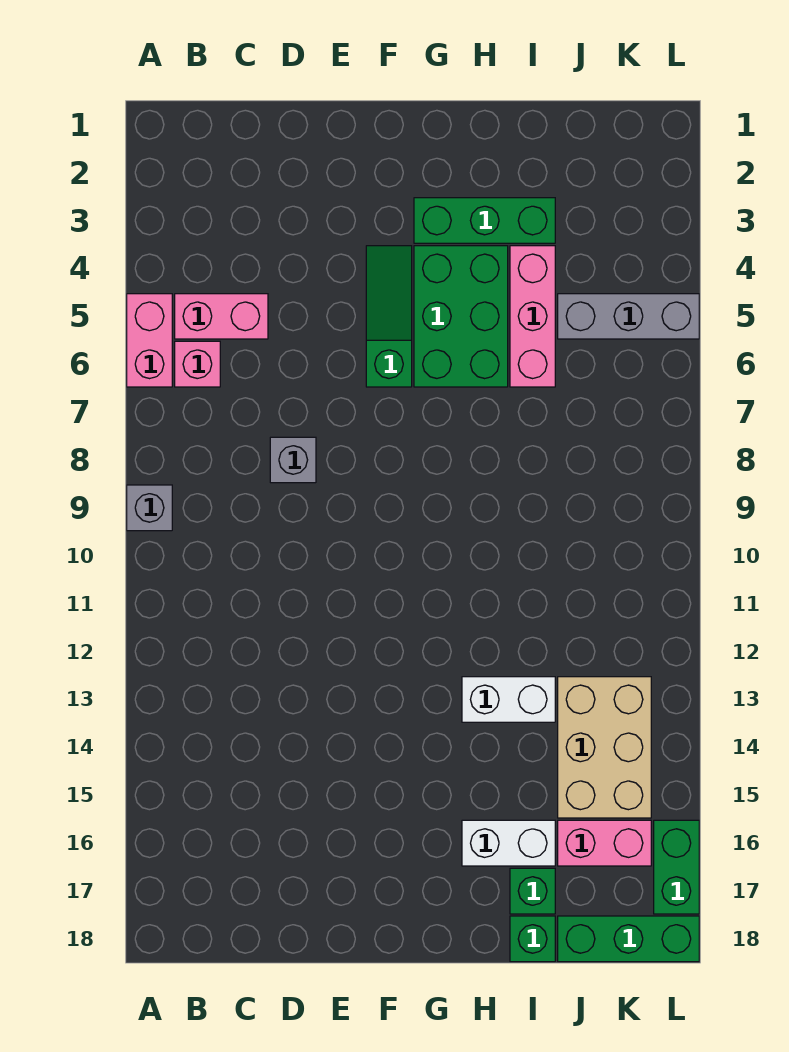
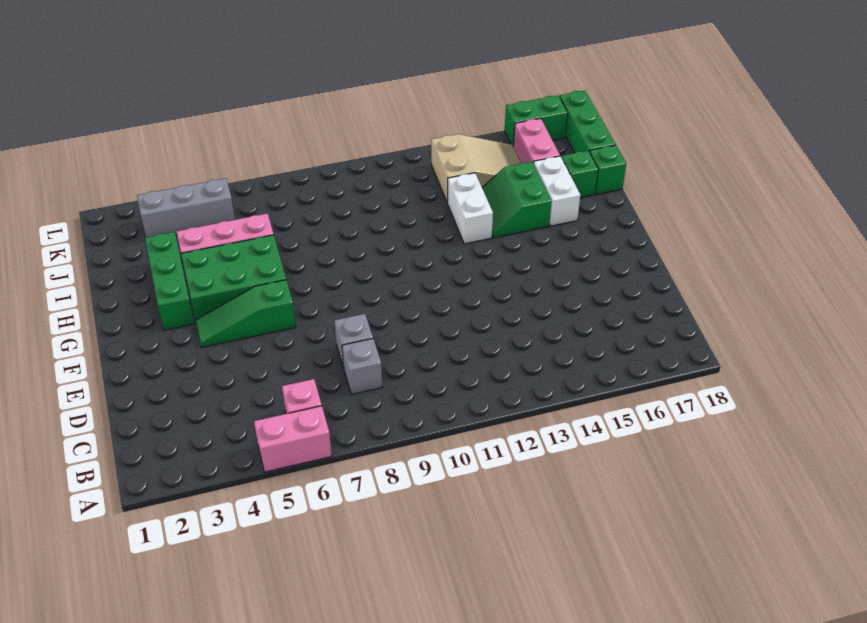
grey 1x1 brick [127,485,172,531] -> grey 1x1 brick moved to [342,339,382,394]
pink 1x2 brick [175,294,268,339] -> none
none -> green 2x2 slope [482,162,552,238]
grey 1x3 brick [558,294,699,339] -> grey 1x3 brick turned to [137,178,235,237]
tan 2x3 brick [558,677,651,818] -> tan 2x3 slope [431,134,521,202]

